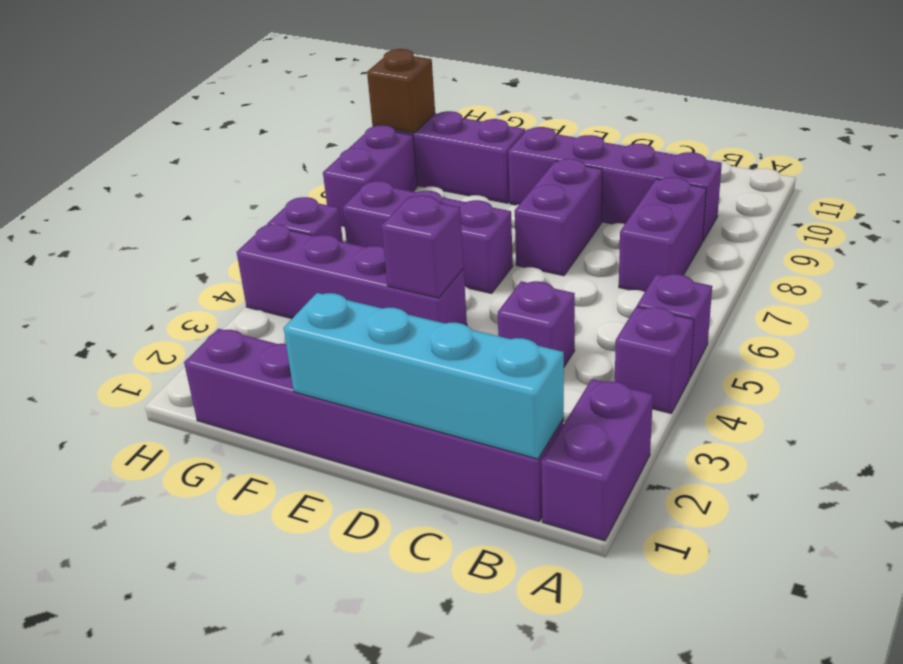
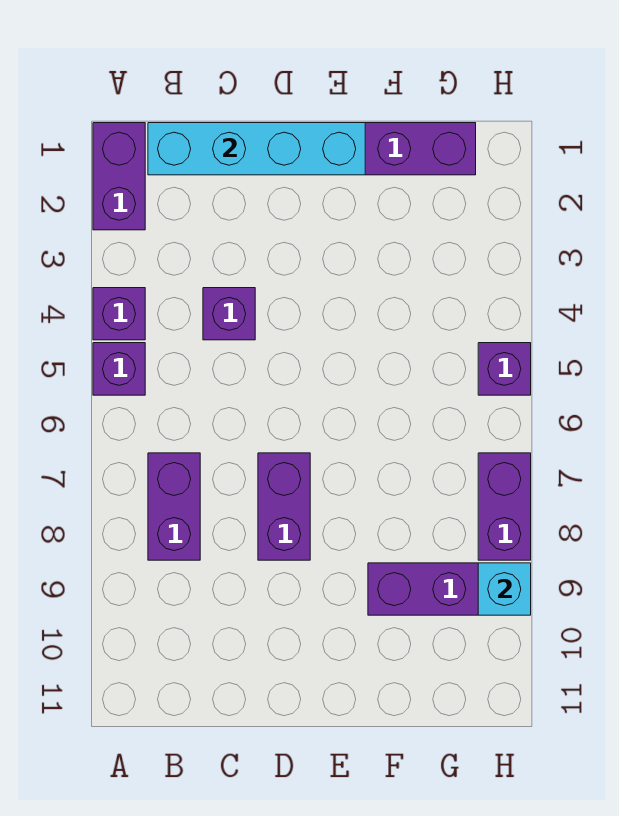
purple 1x4 brick [508,127,722,242] -> none
purple 1x4 brick [237,224,467,326] -> none
purple 1x1 brick [382,196,464,298] -> none
purple 1x3 brick [342,181,513,293] -> none
brown 1x1 brick [367,49,435,133] -> cyan 1x1 brick [478,563,531,615]

